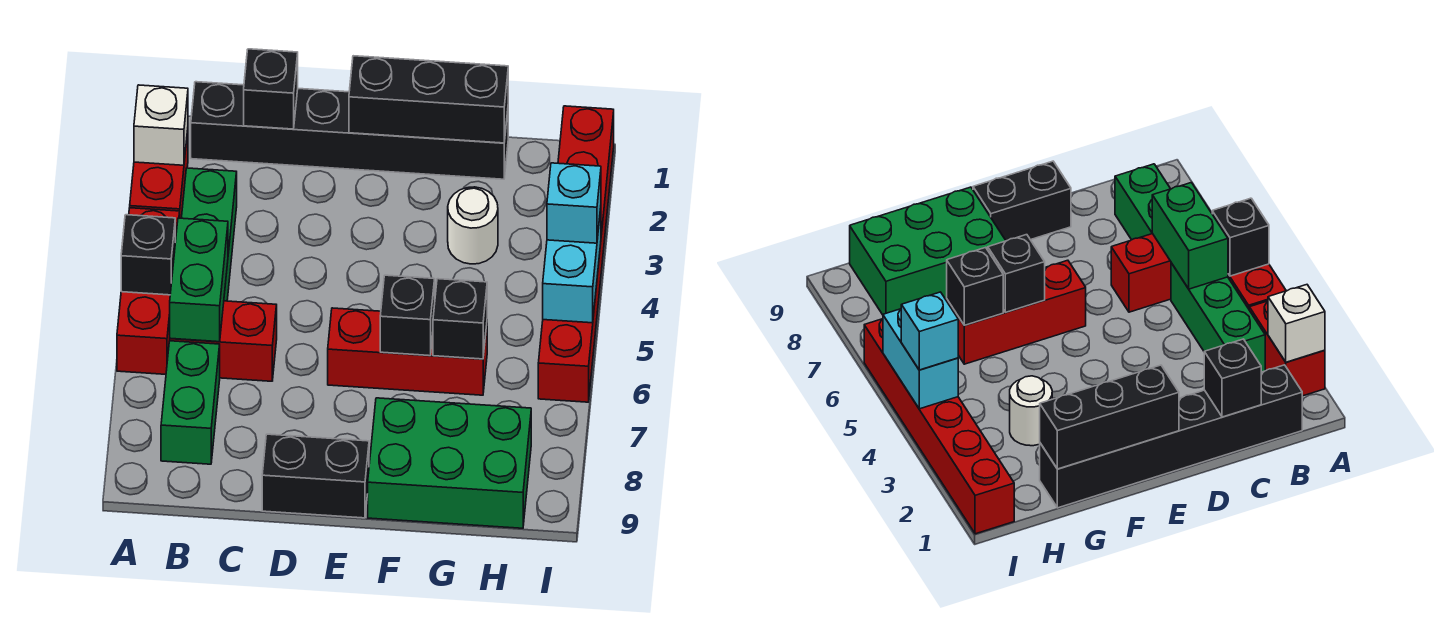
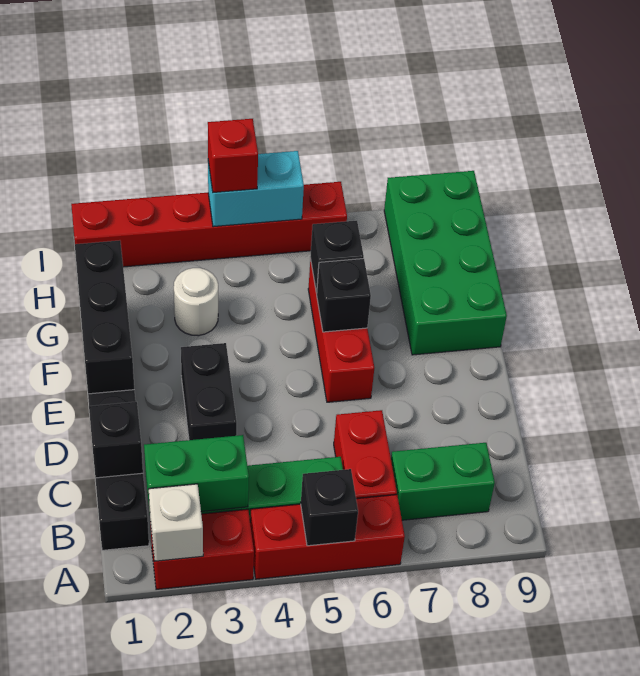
green 1x2 brick [170,218,228,342] -> green 1x2 brick moved to [144,435,249,512]
black 1x2 brick [262,434,369,518] -> black 1x2 brick moved to [181,343,237,440]
green 2x3 brick [368,398,531,528] -> green 2x4 brick [384,171,507,355]
cyan 1x1 brick [547,163,601,243] -> red 1x1 brick [208,119,258,193]

